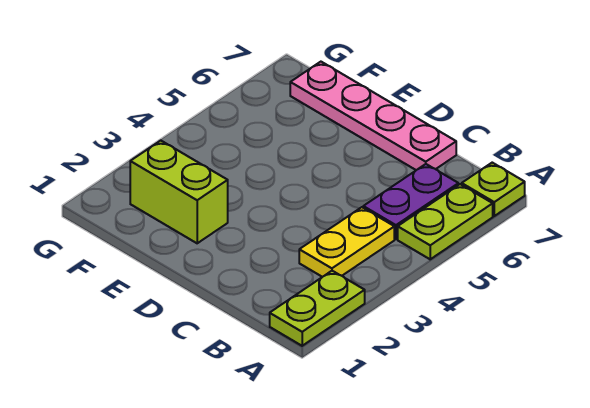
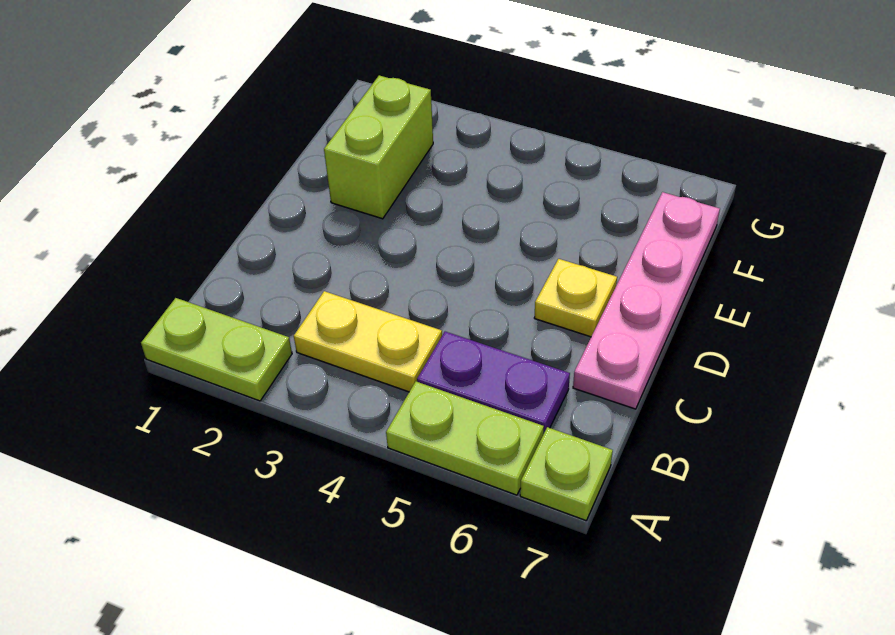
none -> yellow 1x1 plate [534,259,617,337]

